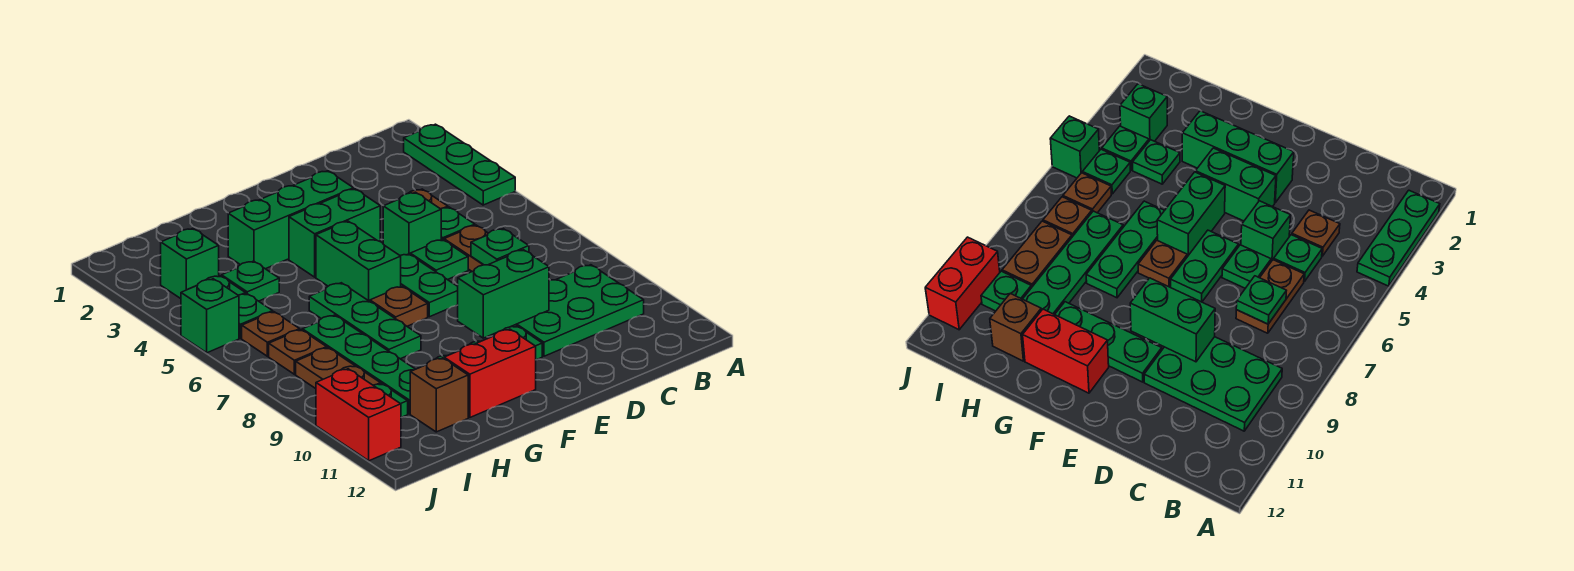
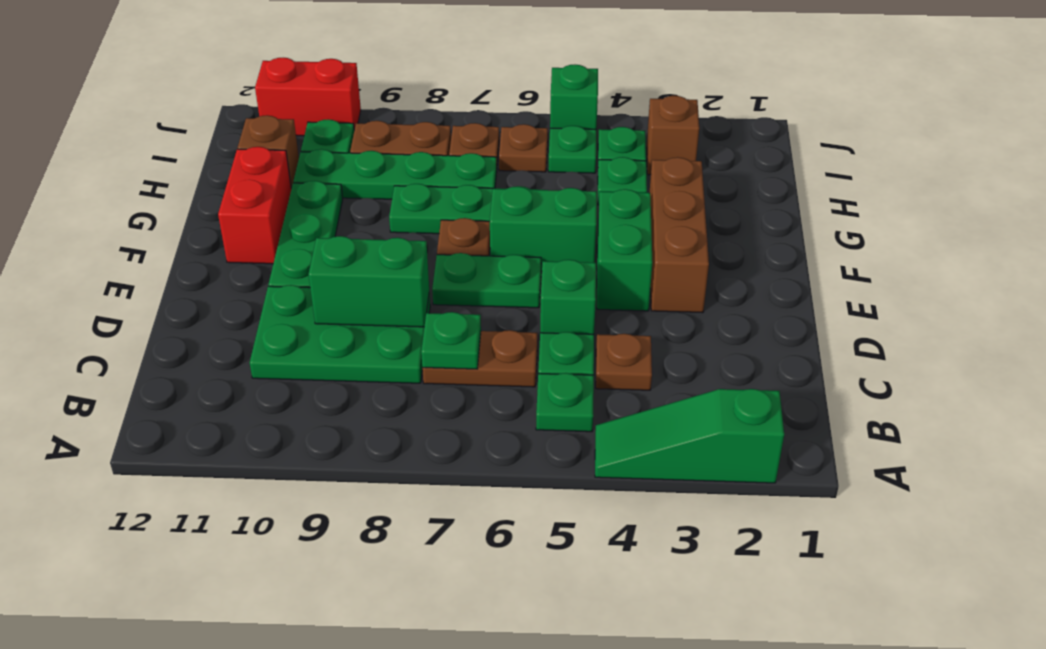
green 1x3 plate [404,124,515,205] -> green 1x3 slope [595,389,784,483]
green 2x3 plate [511,265,644,356] -> green 2x3 plate turned to [250,285,430,383]
green 1x1 plate [410,239,468,280] -> green 1x1 plate moved to [536,373,594,432]
green 1x2 brick [458,250,549,338] -> green 1x2 brick turned to [309,236,429,327]
green 1x3 brick [228,171,353,269] -> brown 1x3 brick [649,157,709,313]
green 1x1 brick [161,228,219,299] -> brown 1x1 brick [647,96,699,175]

